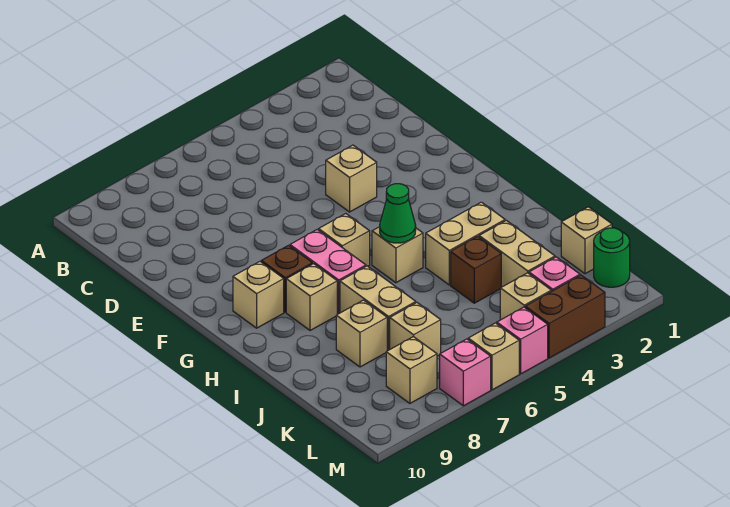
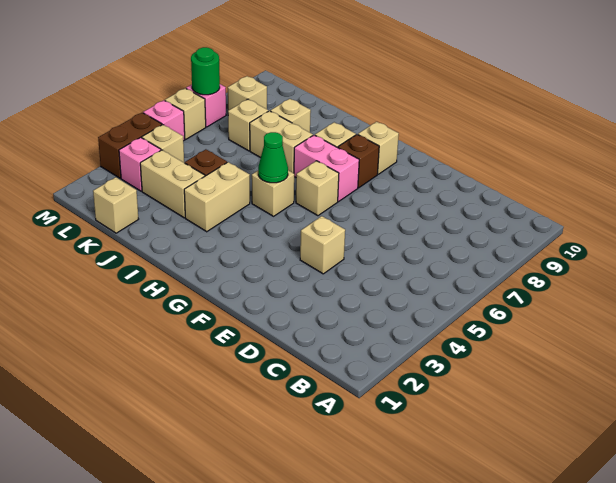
green 1x1 round brick [594,228,630,287] -> green 1x1 round brick moved to [191,47,220,95]

